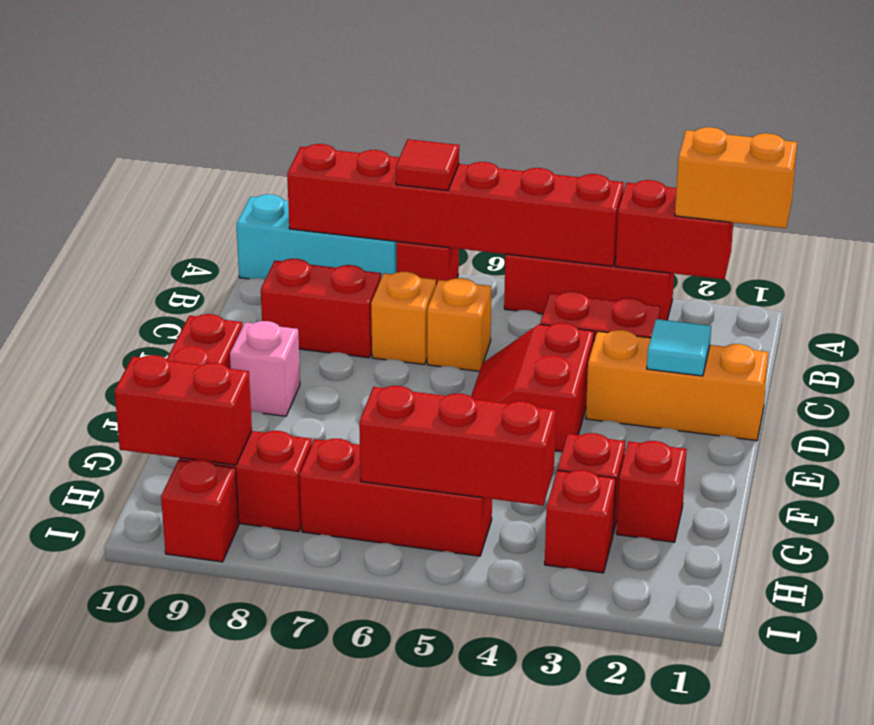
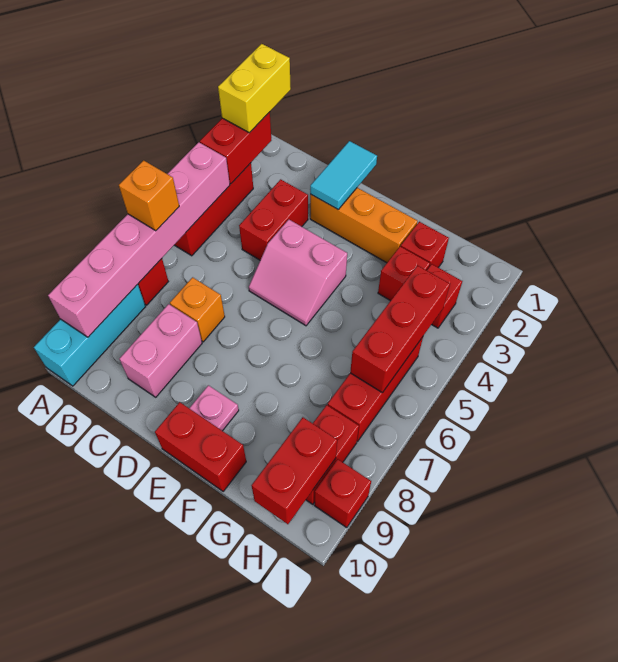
orange 1x2 brick [675,127,797,228] -> yellow 1x2 brick [218,44,291,133]
red 1x6 brick [287,144,624,266] -> pink 1x6 brick [48,142,230,337]
red 1x1 tile [396,139,459,190] -> none
orange 1x1 brick [427,278,491,371] -> orange 1x1 brick moved to [119,160,179,231]
red 1x2 brick [261,259,381,358] -> pink 1x2 brick [119,304,202,397]
orange 1x3 brick [586,330,769,441] -> orange 1x3 brick turned to [310,188,418,263]
cyan 1x1 tile [647,319,711,376] -> cyan 1x2 tile [310,141,377,209]
red 2x2 slope [471,323,594,452] -> pink 2x2 slope [249,220,347,326]
pink 1x1 brick [230,321,300,416] -> pink 1x1 plate [189,385,239,431]

